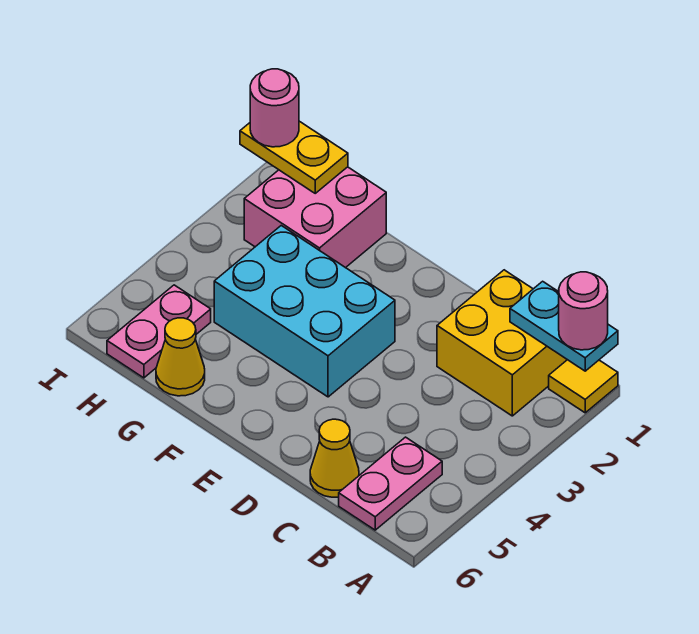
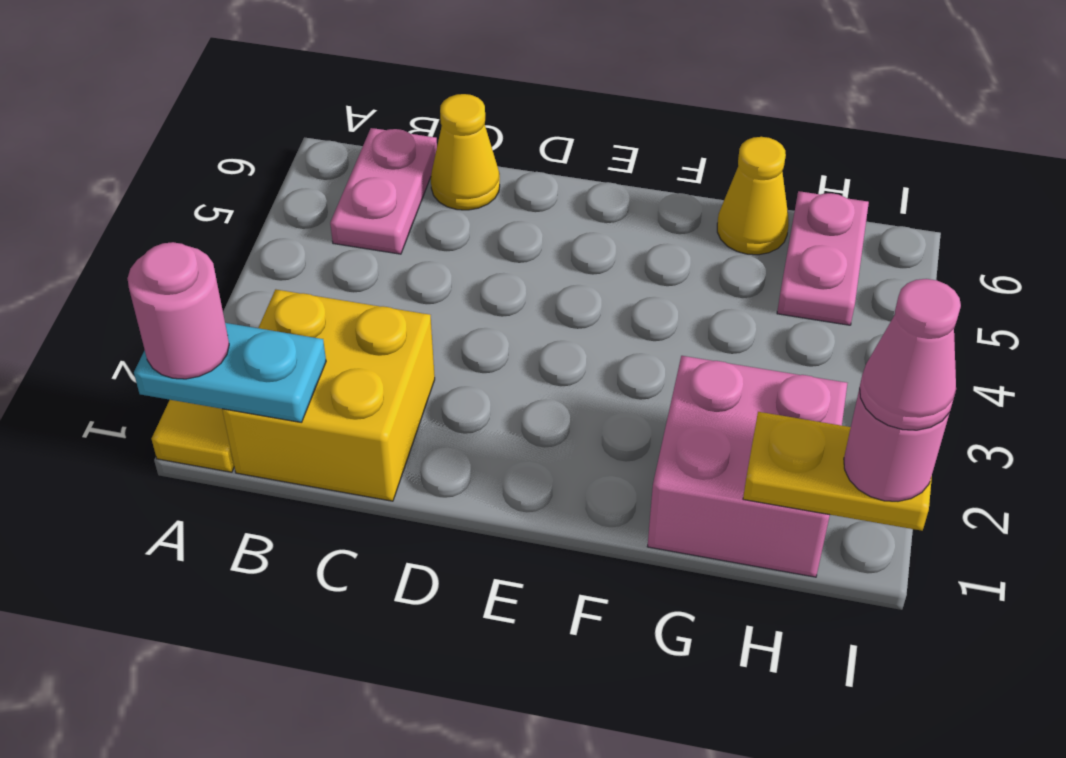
cyan 2x3 brick [214,226,395,397] -> none
none -> pink 1x1 cone [859,279,961,430]

